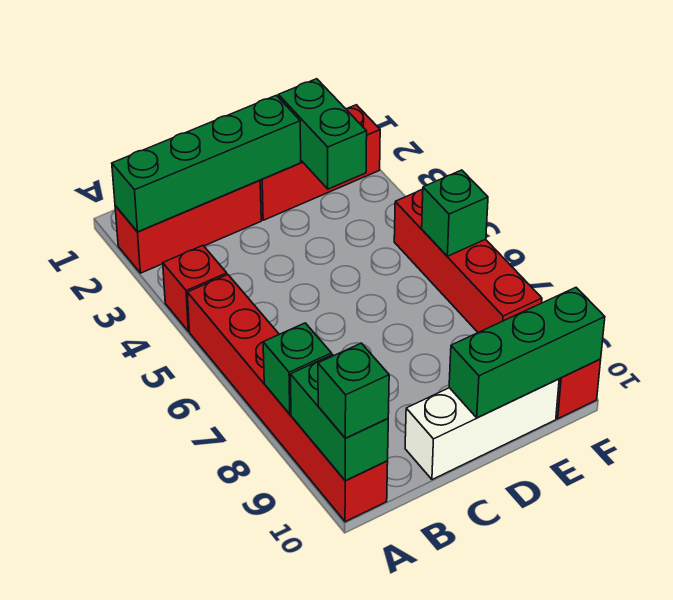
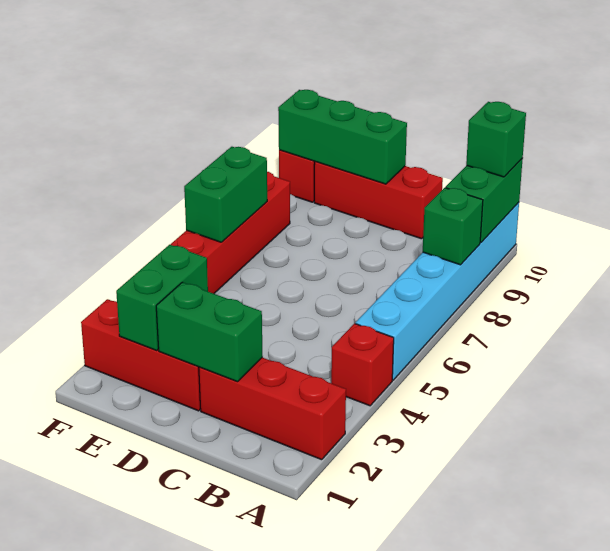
green 1x4 brick [112,95,301,232] -> green 1x2 brick [156,282,263,382]
red 1x6 brick [187,275,388,522] -> cyan 1x6 brick [356,202,519,380]
white 1x3 brick [405,379,559,480] -> red 1x3 brick [314,162,443,239]
green 1x1 brick [422,170,488,256] -> green 1x2 brick [184,147,267,242]

